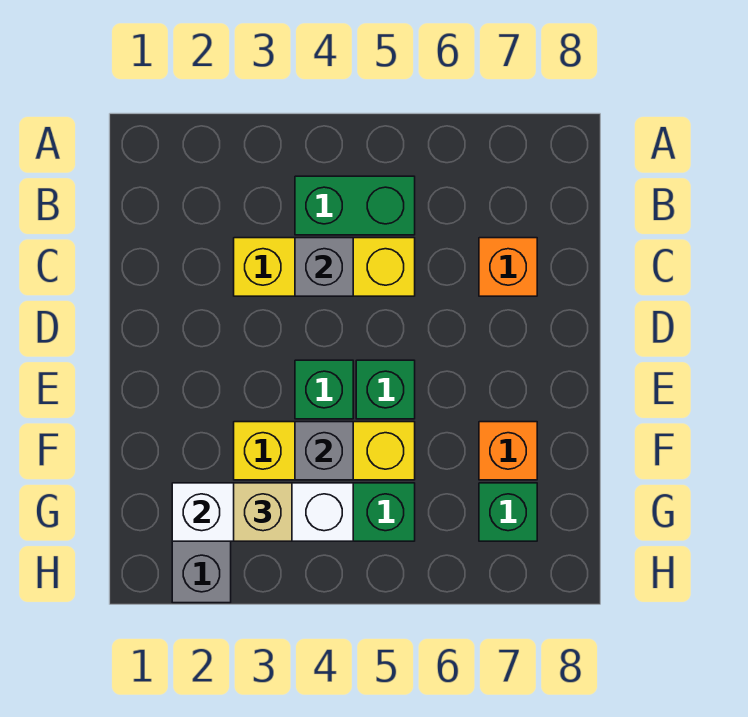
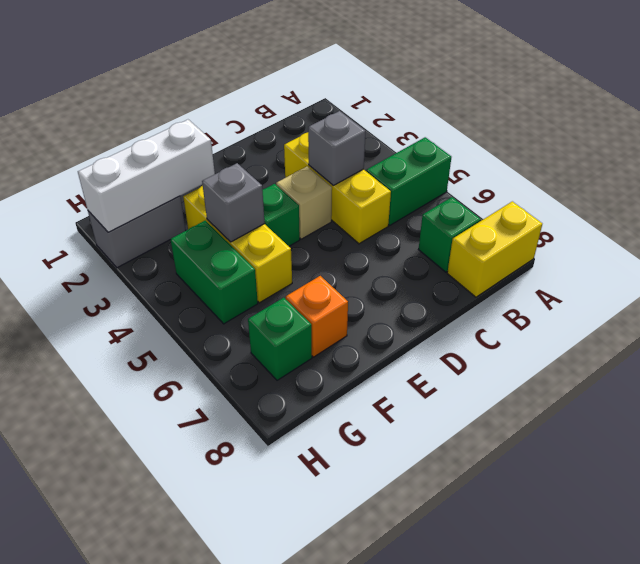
none -> yellow 1x2 brick [447,201,542,297]
green 1x2 brick [295,176,415,235] -> green 1x2 brick turned to [366,137,451,225]
orange 1x1 brick [479,238,537,296] -> none
green 1x1 brick [356,360,415,419] -> green 1x1 brick moved to [419,197,481,272]
white 1x3 brick [172,483,353,541] -> white 1x3 brick turned to [78,120,215,232]
tan 1x1 brick [234,483,292,541] -> tan 1x1 brick moved to [276,166,332,239]

